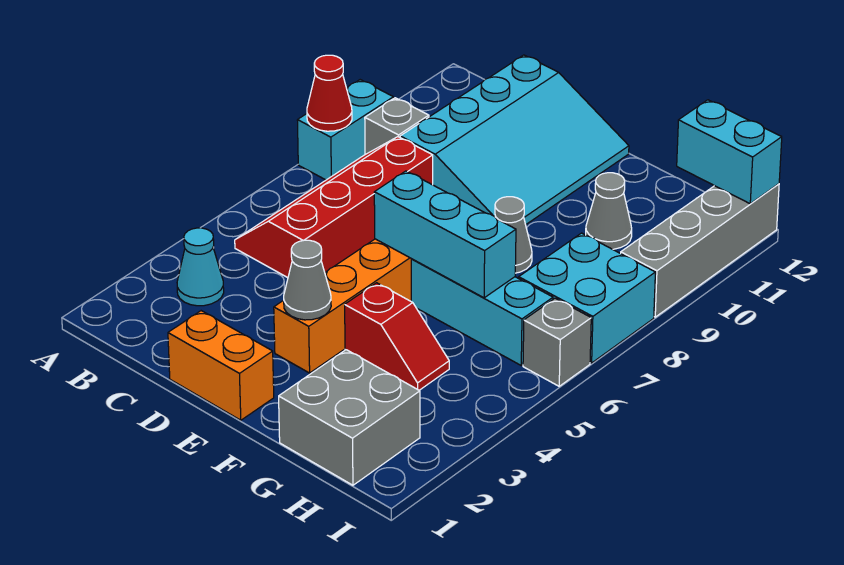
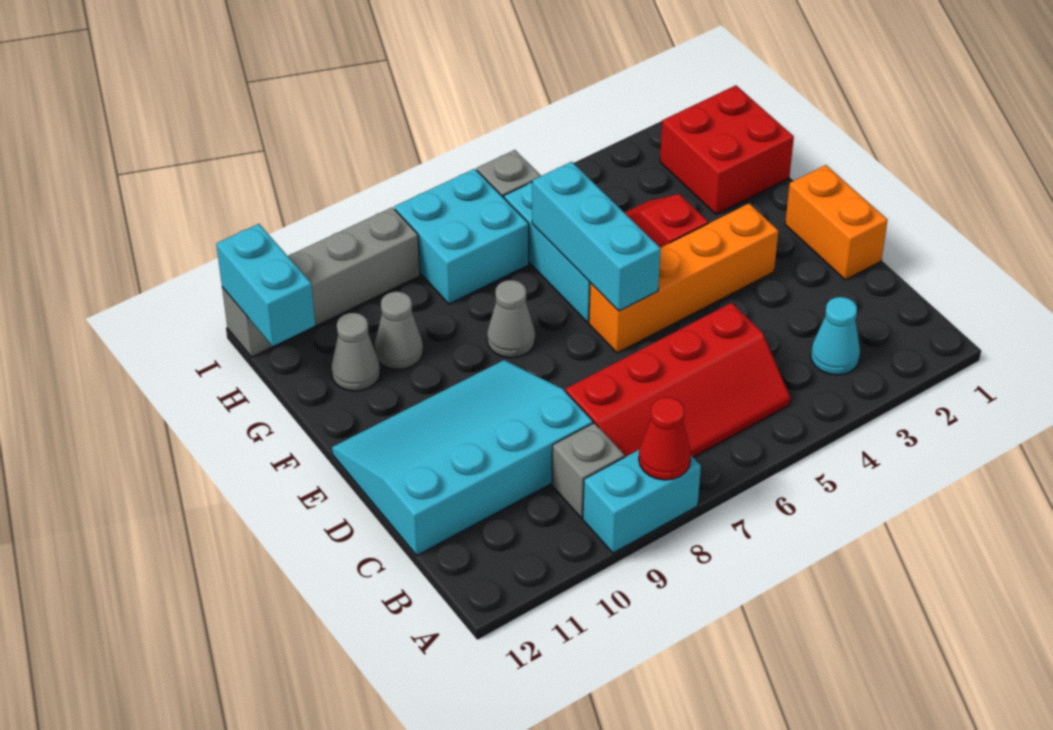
grey 1x1 cone [284,240,331,320] -> grey 1x1 cone moved to [331,313,380,391]
grey 2x2 brick [279,350,420,485] -> red 2x2 brick [660,85,794,214]

